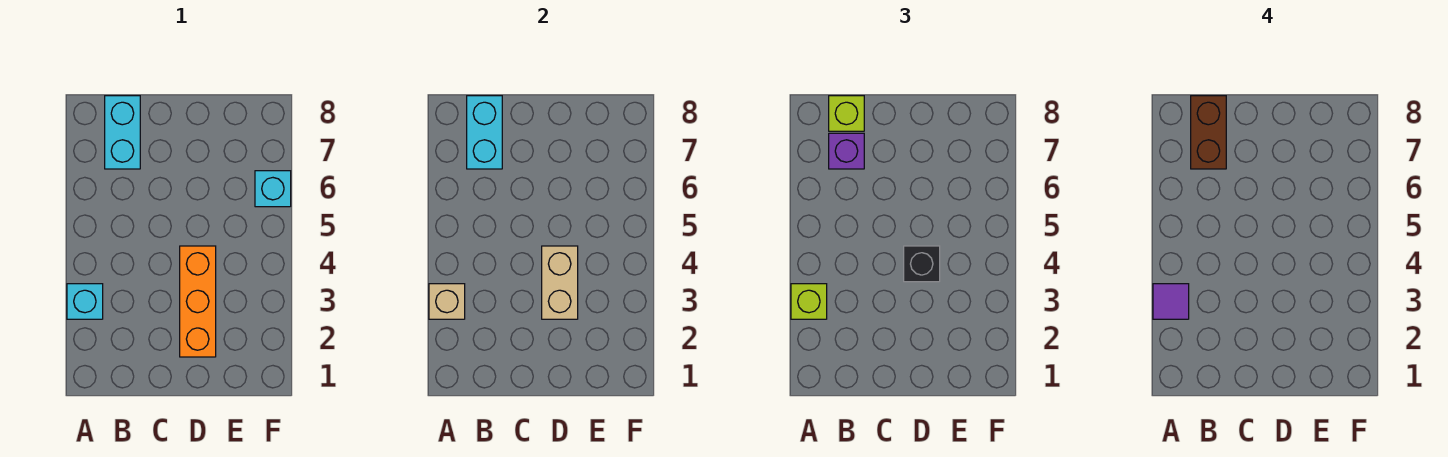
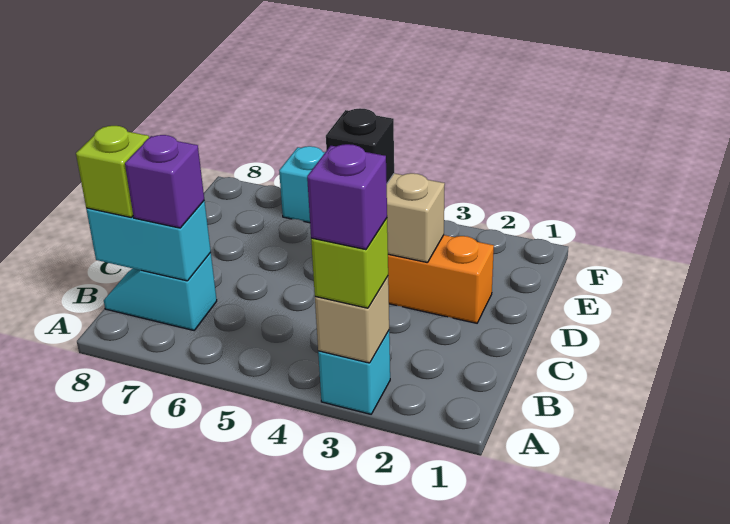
purple 1x1 tile [1153,284,1189,319] -> purple 1x1 brick [307,144,387,250]
cyan 1x2 brick [105,96,140,169] -> cyan 1x2 slope [104,252,217,330]
brown 1x2 brick [1191,96,1226,169] -> none

